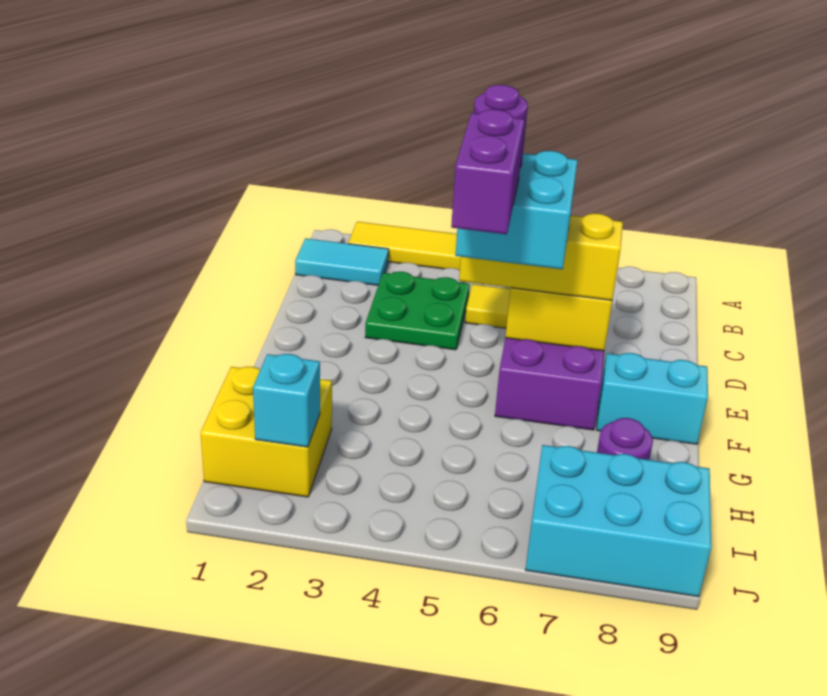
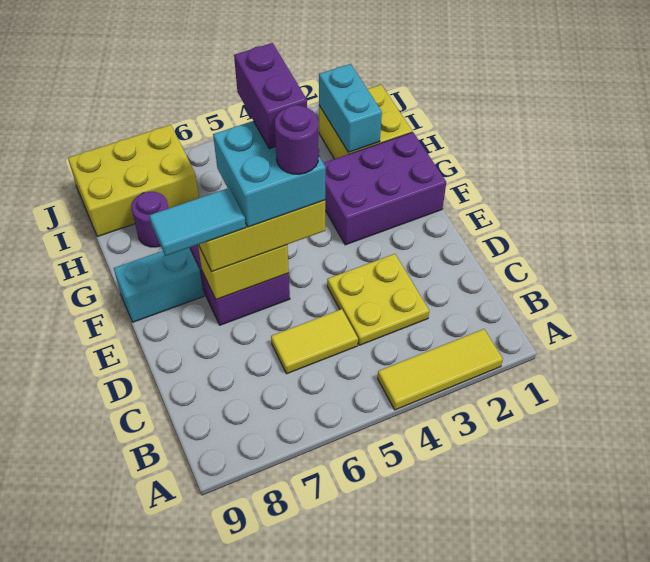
cyan 1x2 tile [295,238,389,285] -> cyan 1x2 tile moved to [149,188,246,256]
green 2x2 plate [365,272,470,350] -> yellow 2x2 plate [327,254,429,345]
none -> purple 2x3 brick [324,132,446,245]
cyan 1x1 brick [253,354,320,447] -> cyan 1x2 brick [319,64,382,152]
cyan 2x3 brick [526,445,711,597] -> yellow 2x3 brick [68,125,199,237]

